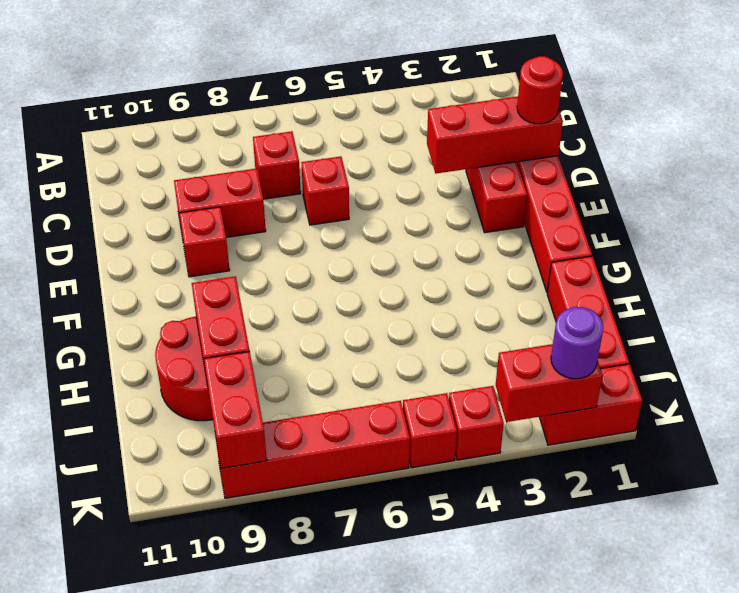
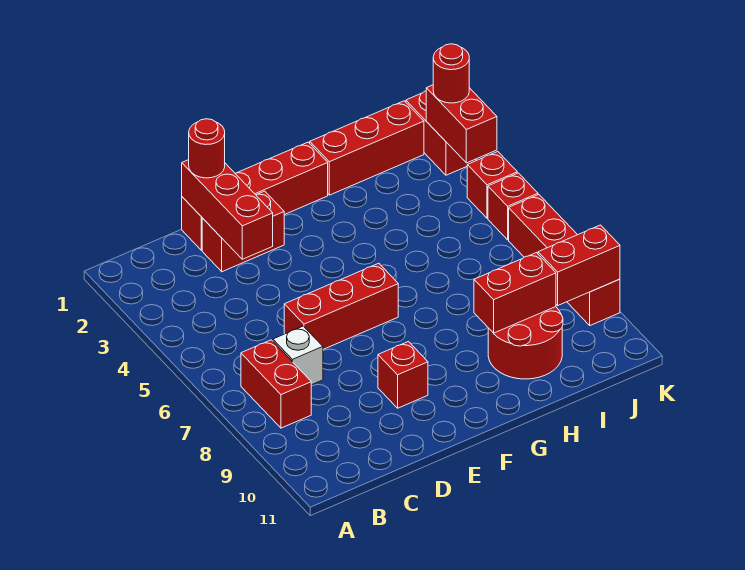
red 1x1 brick [253,131,301,199] -> white 1x1 brick [273,326,323,385]
red 1x1 brick [301,156,349,225] -> red 1x3 brick [284,263,398,349]
red 1x2 brick [174,168,266,237] -> red 1x2 brick moved to [241,340,311,428]
purple 1x1 round brick [551,307,603,379] -> red 1x1 round brick [433,44,469,103]

